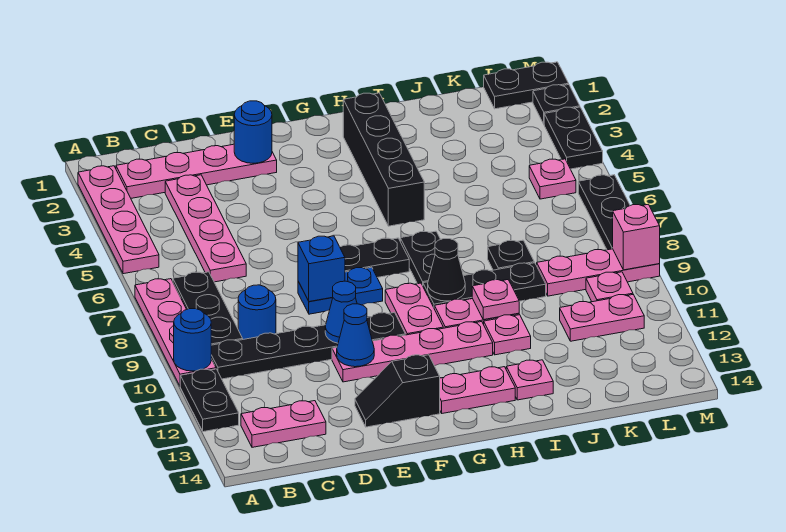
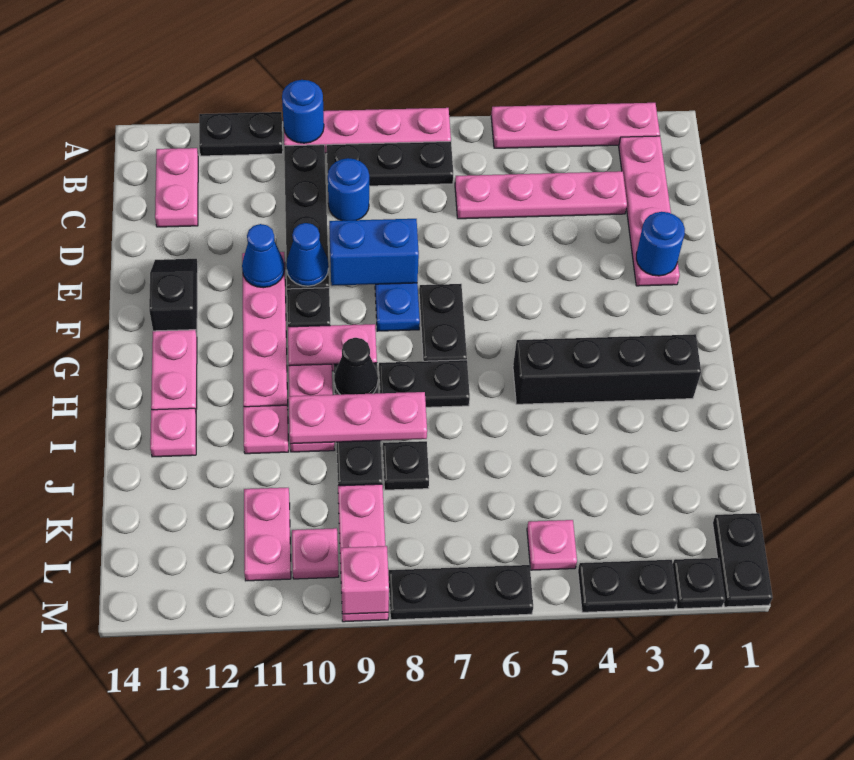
blue 1x1 brick [298,236,345,302] -> blue 1x2 brick [329,219,419,286]
pink 1x1 plate [472,280,519,320] -> pink 1x3 plate [289,392,427,444]

